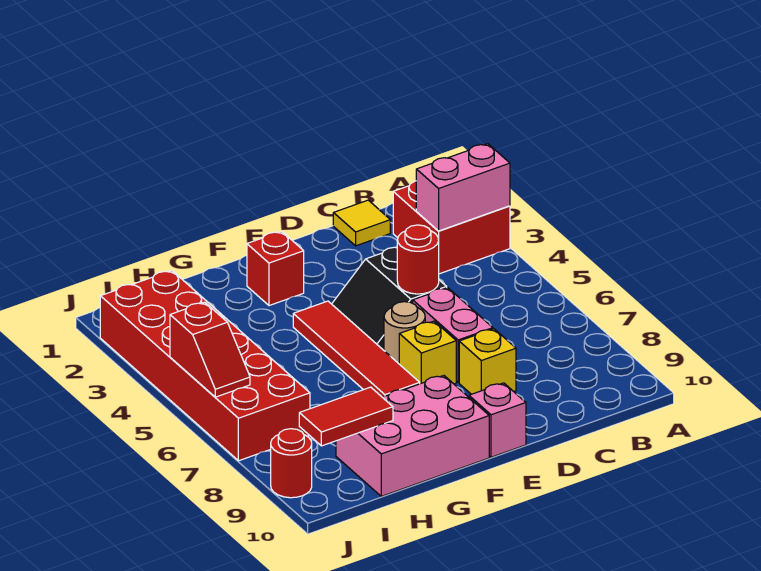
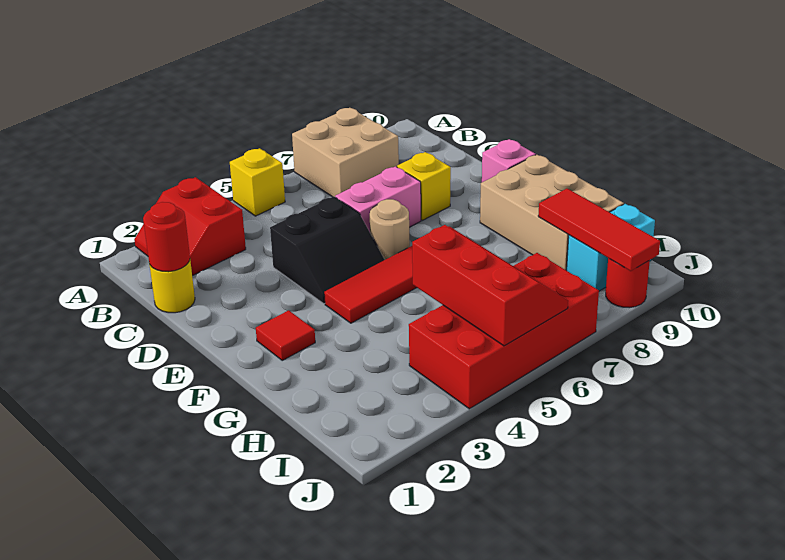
red 2x2 brick [393,181,510,274] -> red 2x2 slope [134,177,246,276]
pink 1x2 brick [416,144,510,231] -> none
none -> tan 2x2 brick [292,108,399,197]
yellow 1x1 tile [333,200,390,246] -> yellow 1x1 round brick [149,260,195,313]
red 1x1 round brick [397,225,439,294] -> red 1x1 round brick moved to [143,202,190,272]
yellow 1x1 brick [399,321,456,384] -> yellow 1x1 brick moved to [230,148,285,216]
red 1x1 brick [247,231,304,306] -> red 1x1 tile [256,310,315,360]
pink 2x3 brick [336,376,489,496] -> tan 2x3 brick [480,155,624,270]
red 1x2 tile [299,387,393,446] -> red 1x3 tile [538,189,660,271]
red 2x6 brick [100,270,310,461] -> red 2x4 brick [409,253,599,409]
none -> cyan 1x2 brick [567,204,655,291]
red 1x2 slope [170,302,250,397] -> red 2x3 slope [412,225,568,346]

